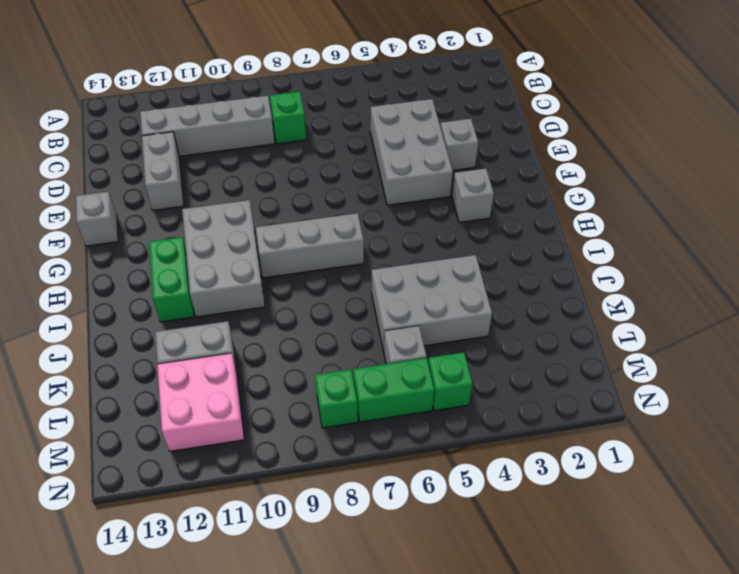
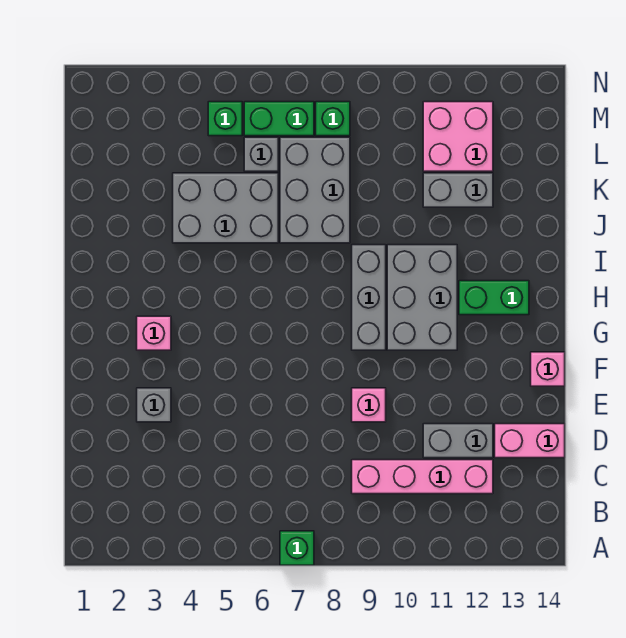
green 1x1 brick [270,92,306,144] -> green 1x1 brick moved to [280,531,314,565]
grey 1x4 brick [140,96,275,156] -> pink 1x4 brick [352,460,493,494]
grey 2x3 brick [370,99,453,205] -> grey 2x3 brick moved to [280,137,350,243]
grey 1x2 brick [142,132,184,210] -> grey 1x2 brick turned to [423,424,493,458]
none -> pink 1x2 brick [495,424,565,458]
none -> pink 1x1 brick [352,388,386,422]
grey 1x1 brick [76,192,118,246] -> pink 1x1 brick [531,352,565,386]
grey 1x1 brick [452,169,494,222] -> pink 1x1 brick [137,316,171,350]
grey 1x3 brick [255,213,364,278] -> grey 1x3 brick turned to [352,245,386,350]
green 1x2 brick [149,237,194,322] -> green 1x2 brick turned to [459,281,529,315]

